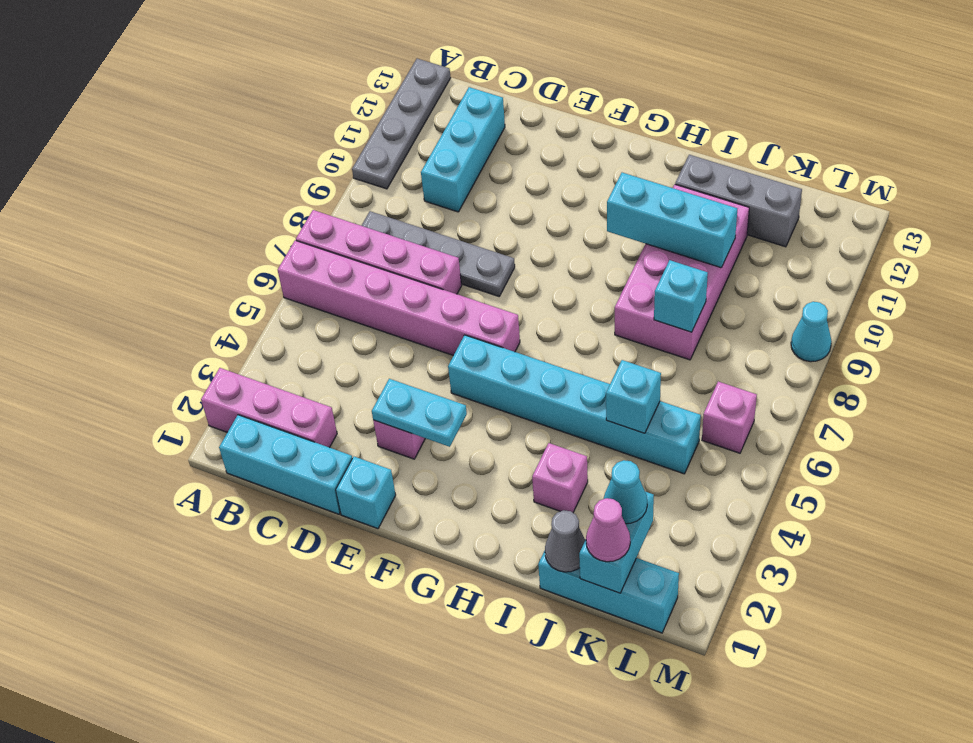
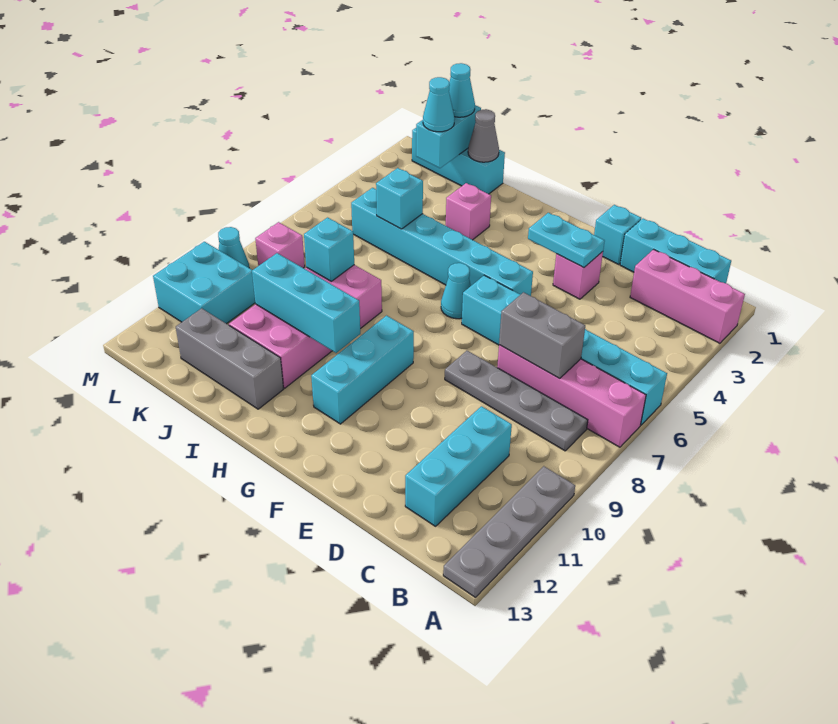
pink 1x6 brick [278,240,520,355] -> cyan 1x6 brick [462,275,667,425]
none -> grey 1x2 brick [499,292,585,379]
none -> cyan 1x1 cone [441,263,471,319]
none -> cyan 1x3 brick [311,316,414,424]
pink 1x1 cone [586,498,630,562] -> cyan 1x1 cone [449,63,475,117]
pink 1x1 brick [702,382,757,453] -> pink 1x1 brick moved to [255,222,305,268]
none -> cyan 2x2 brick [153,242,255,324]

